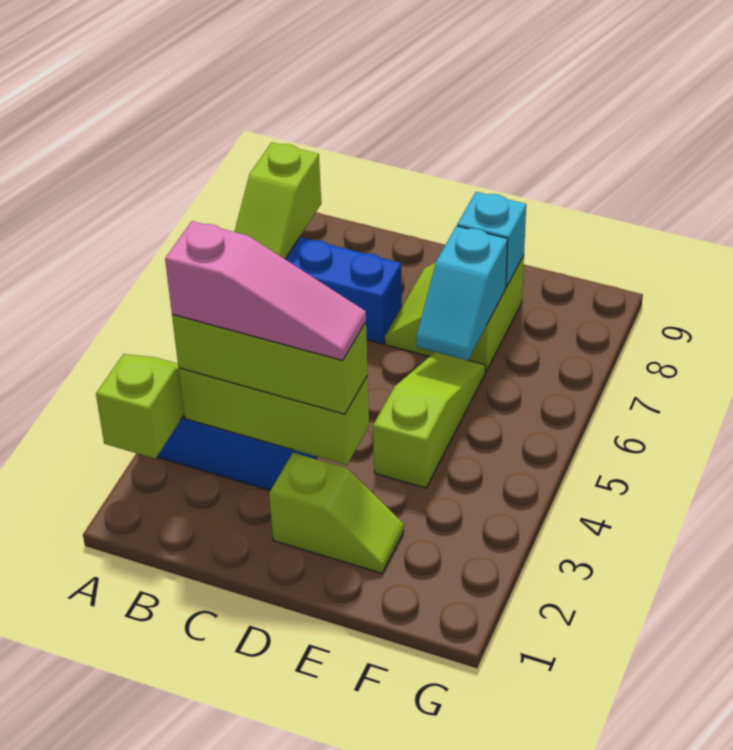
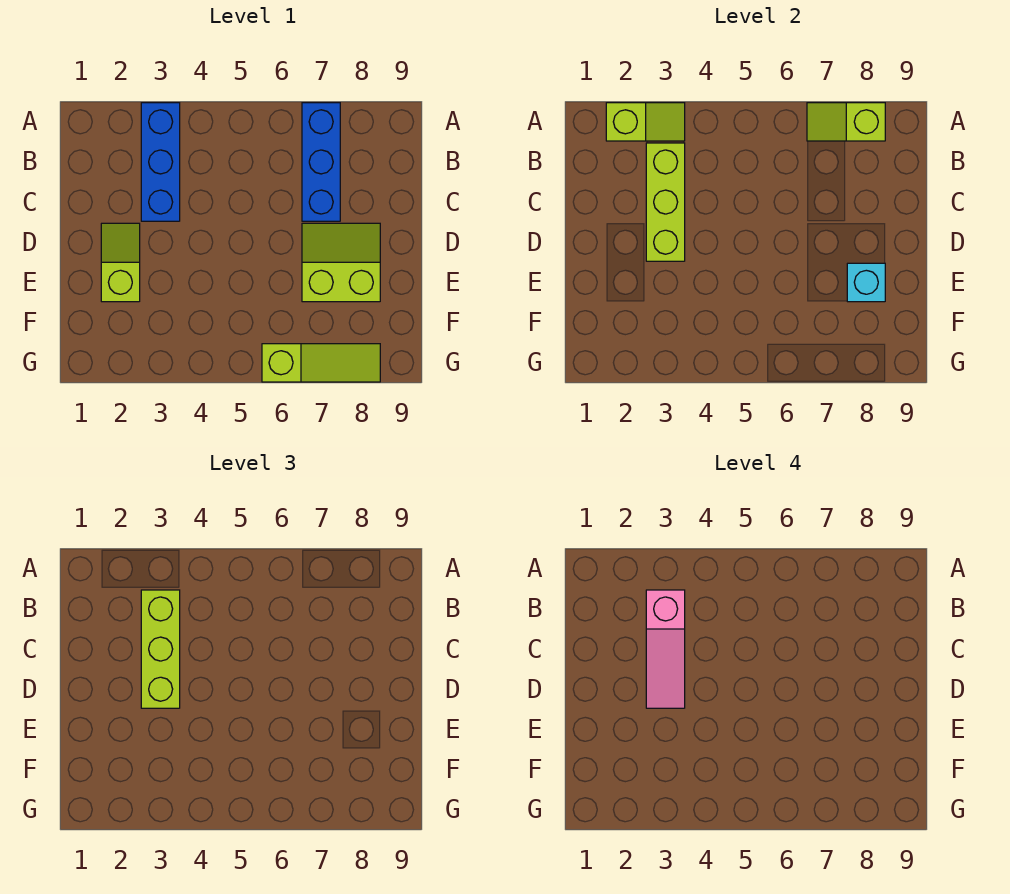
lime 1x2 slope [269,453,404,573] -> lime 1x2 slope turned to [101,223,140,302]
lime 1x3 slope [373,352,486,488] -> lime 1x3 slope moved to [262,344,380,382]
cyan 1x2 slope [416,226,508,361] -> none

